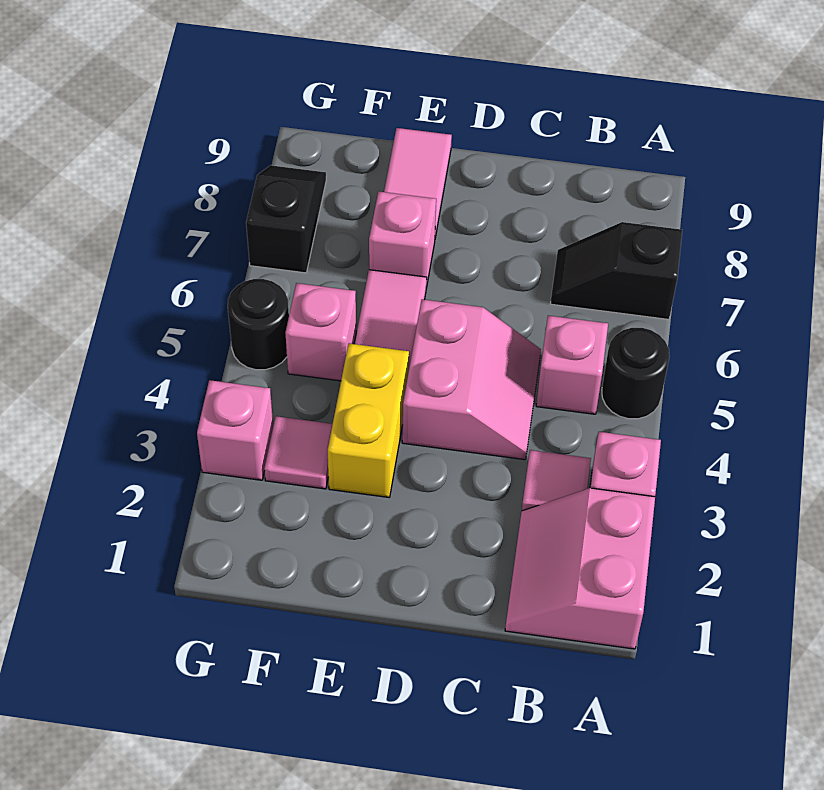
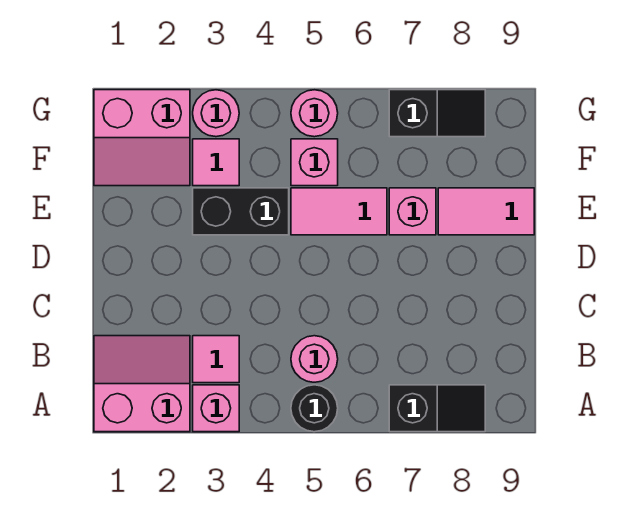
black 1x2 slope [550,222,682,319] -> black 1x2 slope turned to [389,385,485,432]
pink 1x1 brick [536,316,608,414] -> pink 1x1 round brick [291,336,338,382]
pink 2x2 slope [402,299,541,460] -> pink 2x2 slope moved to [94,90,190,186]
yellow 1x2 brick [328,343,409,497] -> black 1x2 brick [193,188,289,235]
pink 1x1 brick [197,380,273,480] -> pink 1x1 round brick [193,90,239,137]
black 1x1 round brick [228,279,289,370] -> pink 1x1 round brick [291,90,338,137]

